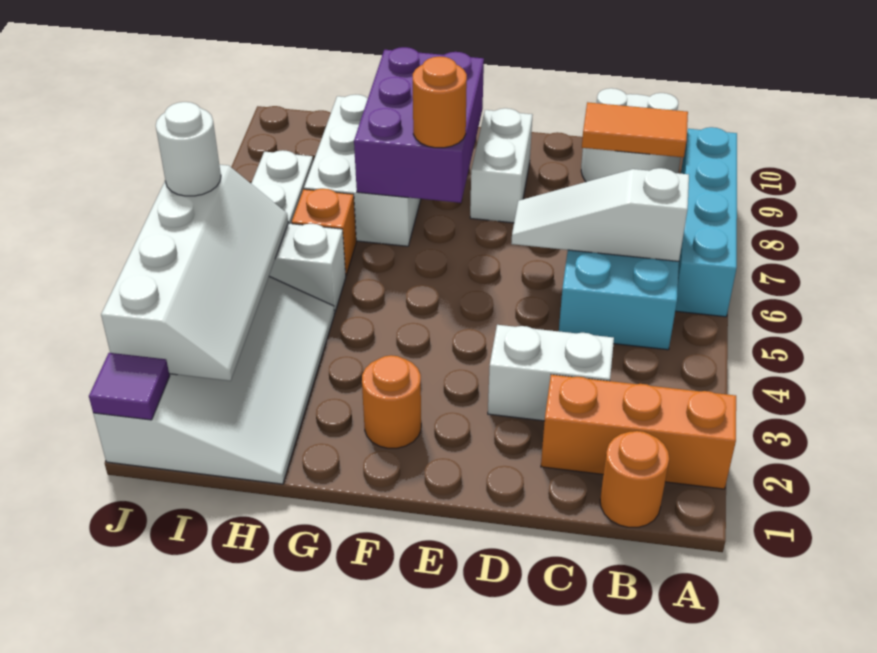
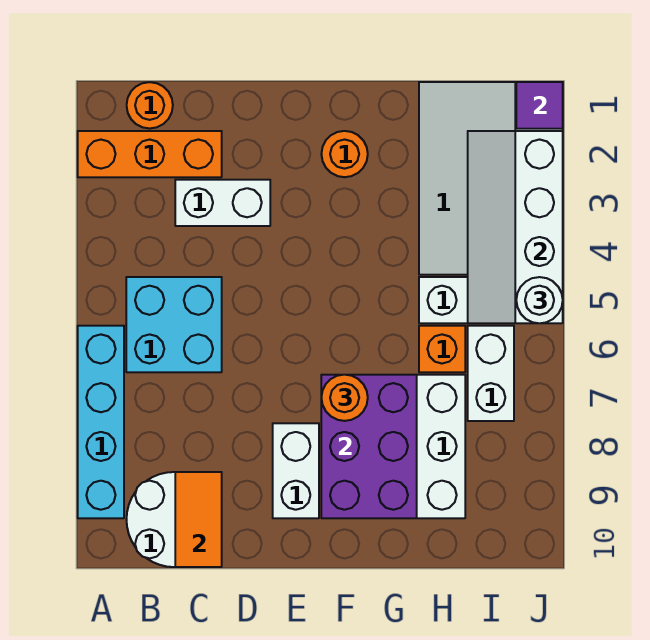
white 1x3 slope [511,168,689,261] -> none
orange 1x2 tile [582,102,688,157] -> orange 1x2 tile turned to [175,472,222,567]

